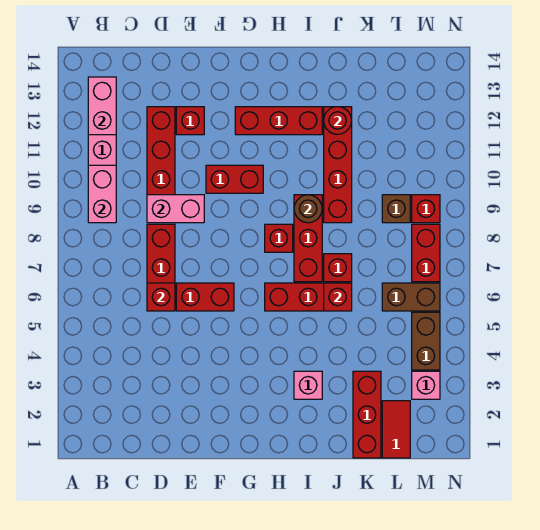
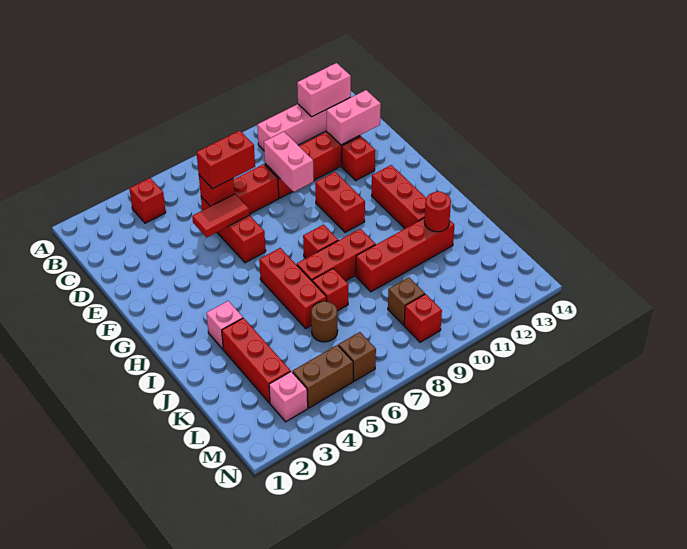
pink 1x2 brick [88,165,116,223] -> pink 1x2 brick moved to [327,90,381,145]
brown 1x1 round brick [294,195,322,223] -> brown 1x1 round brick moved to [311,301,338,342]
red 1x1 brick [324,283,352,311] -> red 1x1 brick moved to [129,178,166,223]
red 1x3 brick [353,371,381,458] -> red 1x3 brick turned to [222,318,291,403]
red 1x2 tile [382,401,410,458] -> red 1x2 tile moved to [192,194,250,237]
brown 1x2 brick [382,283,440,311] -> brown 1x1 brick [338,332,376,381]
red 1x2 brick [412,224,440,282] -> red 1x2 brick moved to [196,131,255,189]

